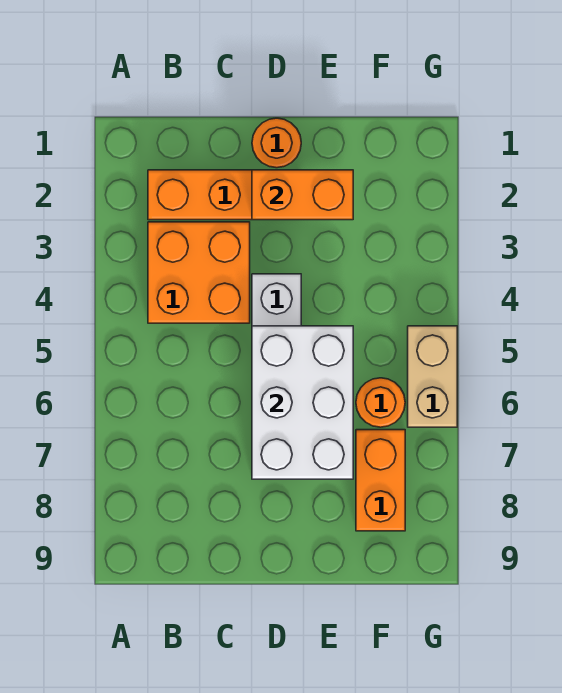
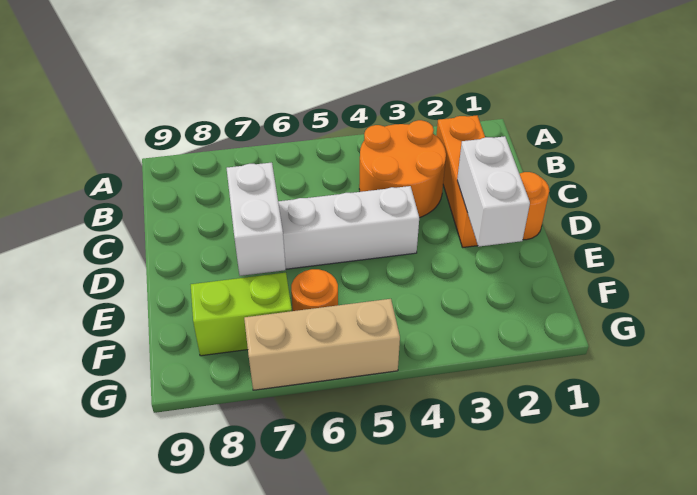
orange 2x2 brick [148,222,250,323] -> orange 2x2 round brick [359,120,446,218]
orange 1x2 brick [252,170,353,220] -> white 1x2 brick [457,136,530,247]
white 2x3 brick [252,326,353,479] -> white 1x2 brick [227,163,286,276]
orange 1x2 brick [356,430,405,531] -> lime 1x2 brick [191,273,292,356]
tan 1x2 brick [408,326,457,427] -> tan 1x3 brick [244,299,400,390]

